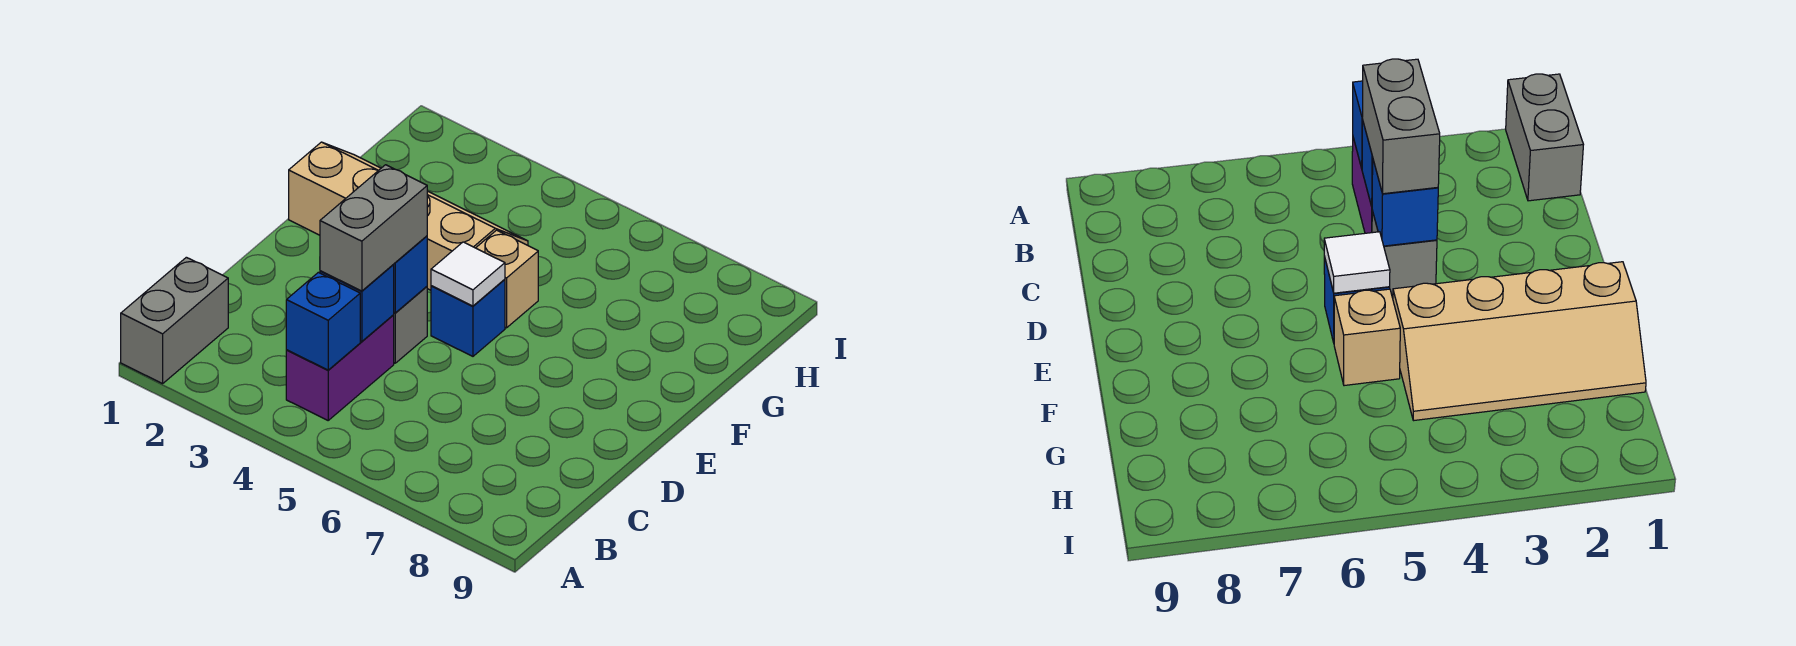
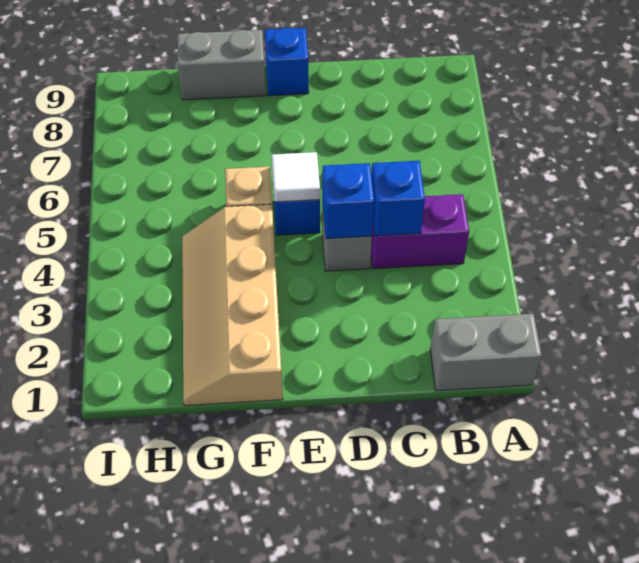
blue 1x1 brick [286,272,360,370] -> blue 1x1 brick moved to [264,28,309,96]
grey 1x2 brick [320,165,427,291] -> grey 1x2 brick moved to [177,30,266,100]

